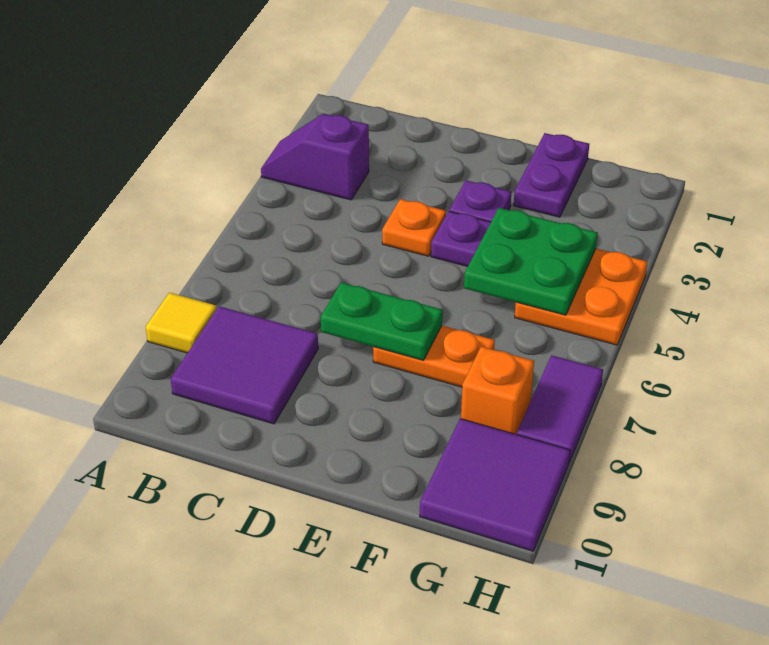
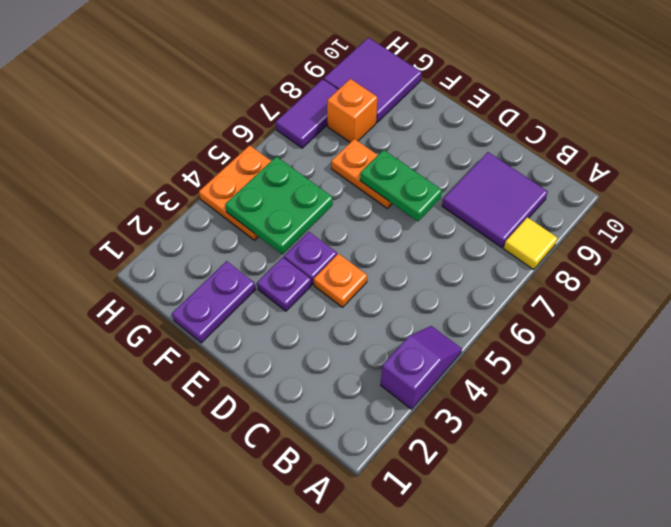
purple 1x2 slope [261,114,369,200] -> purple 1x2 slope turned to [381,326,462,409]

